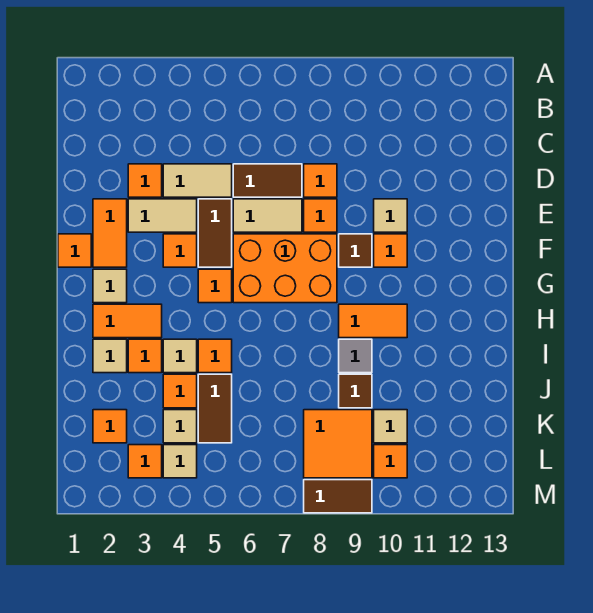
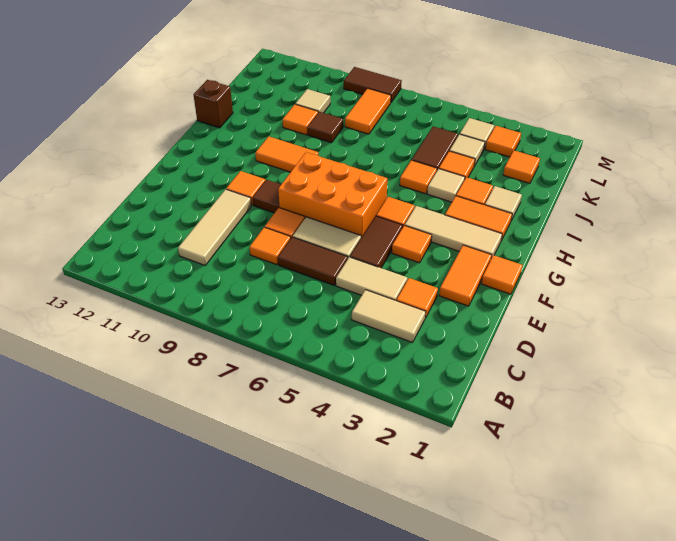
tan 1x2 tile [128,199,197,232] -> tan 1x2 tile moved to [352,290,426,342]
tan 1x1 tile [374,199,407,232] -> tan 1x3 tile [178,189,251,265]
tan 1x1 tile [93,269,127,303] -> tan 1x3 tile [405,206,502,258]
grey 1x1 tile [339,339,372,373] -> none
none -> brown 1x1 brick [193,80,233,128]
orange 2x2 tile [304,410,372,478] -> orange 1x2 tile [345,88,391,134]
orange 1x1 tile [374,445,407,478] -> orange 1x1 tile moved to [283,104,318,135]

